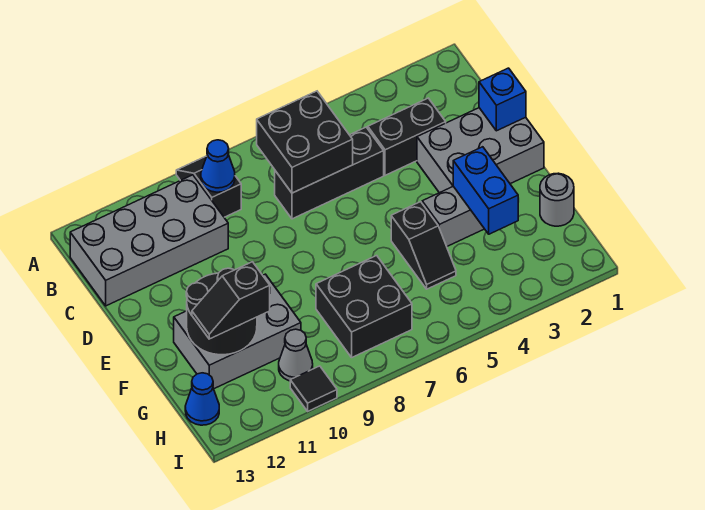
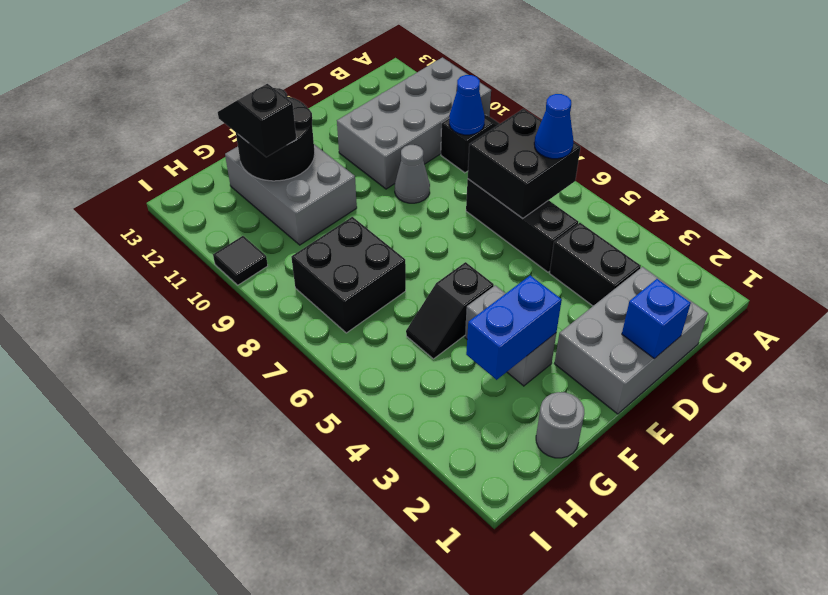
grey 2x4 brick [70,175,228,306] -> grey 2x4 brick turned to [337,57,491,189]
grey 2x3 brick [417,108,544,193] -> grey 2x3 brick turned to [554,267,708,414]
grey 1x1 cone [279,329,313,381] -> grey 1x1 cone moved to [395,145,430,203]
blue 1x1 cone [185,373,219,425] -> blue 1x1 cone moved to [534,94,573,159]

